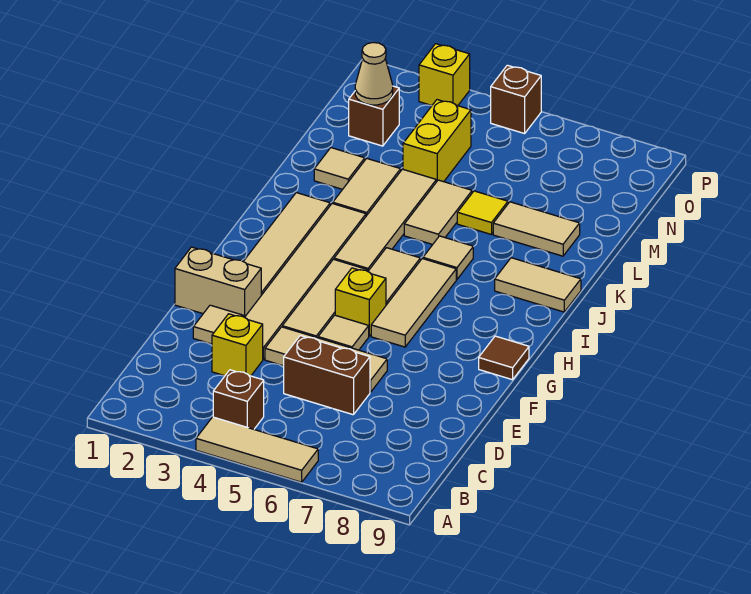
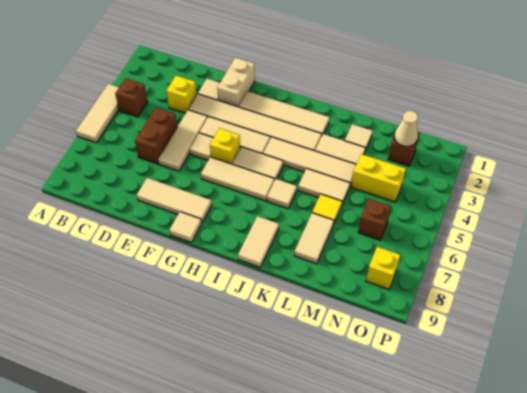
none -> tan 1x3 tile [137,178,212,223]
brown 1x1 tile [479,336,529,380] -> tan 1x1 tile [170,212,202,242]
yellow 1x1 brick [419,44,470,106] -> yellow 1x1 brick moved to [366,247,400,289]
brown 1x1 brick [491,65,541,134] -> brown 1x1 brick moved to [358,199,391,240]

